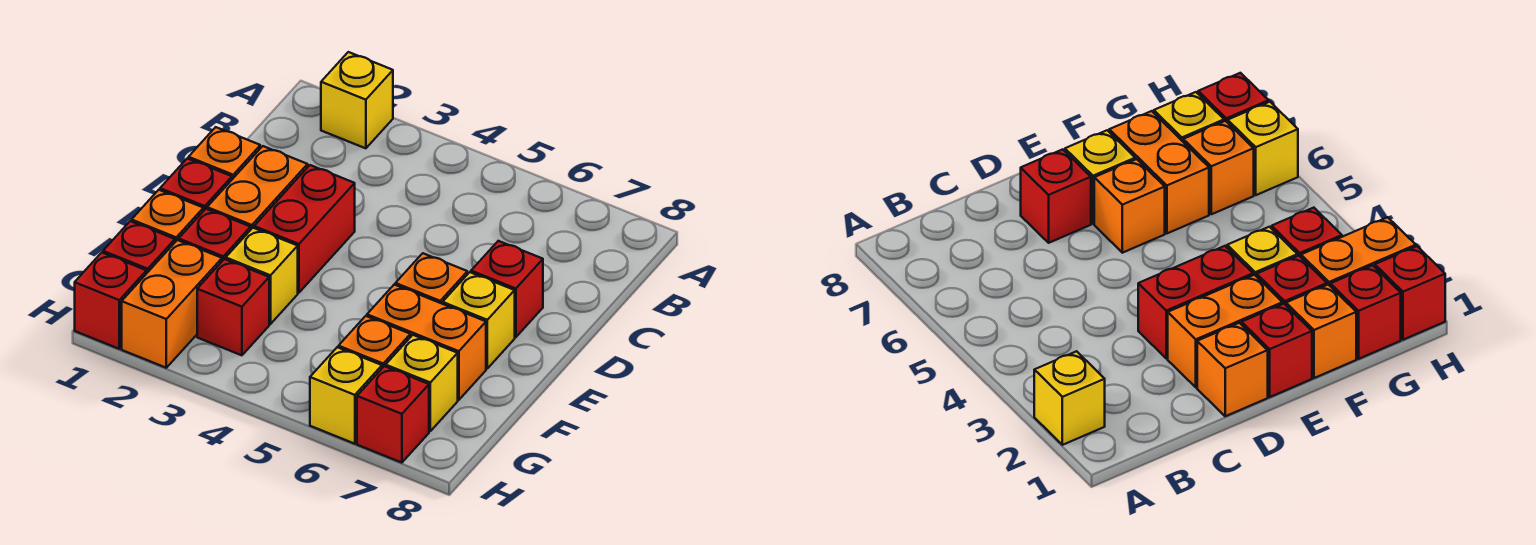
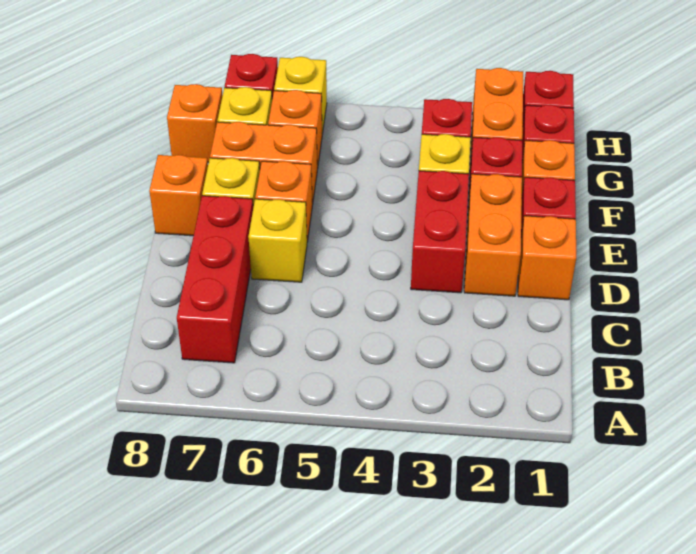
yellow 1x1 brick [321,52,393,148] -> yellow 1x1 brick moved to [248,199,307,282]
red 1x1 brick [471,241,543,337] -> red 1x3 brick [177,196,253,363]
none -> orange 1x1 brick [149,155,208,236]
none -> orange 1x1 brick [167,84,223,163]

